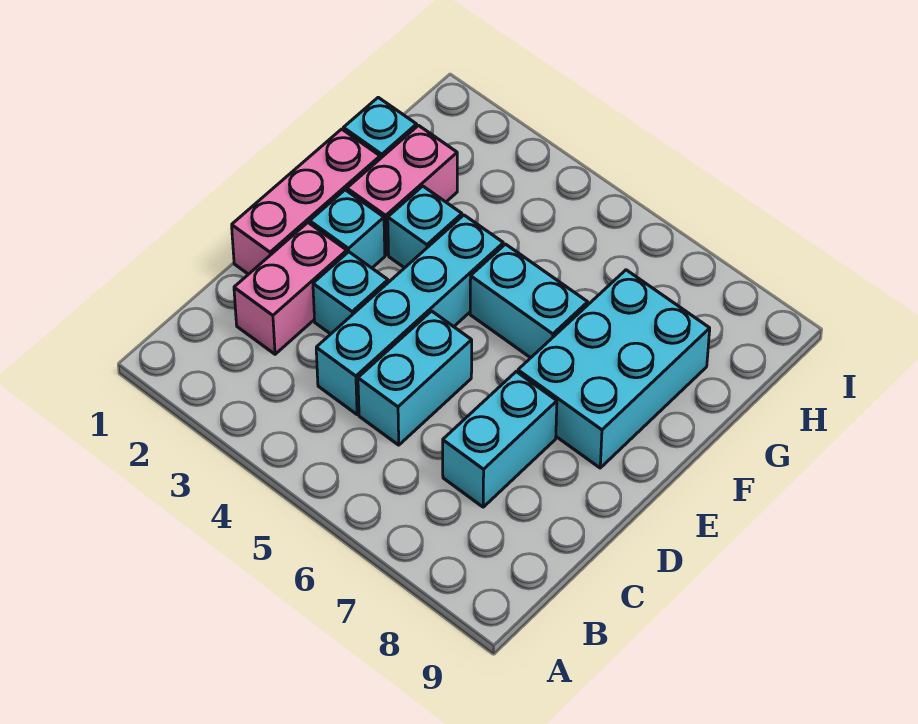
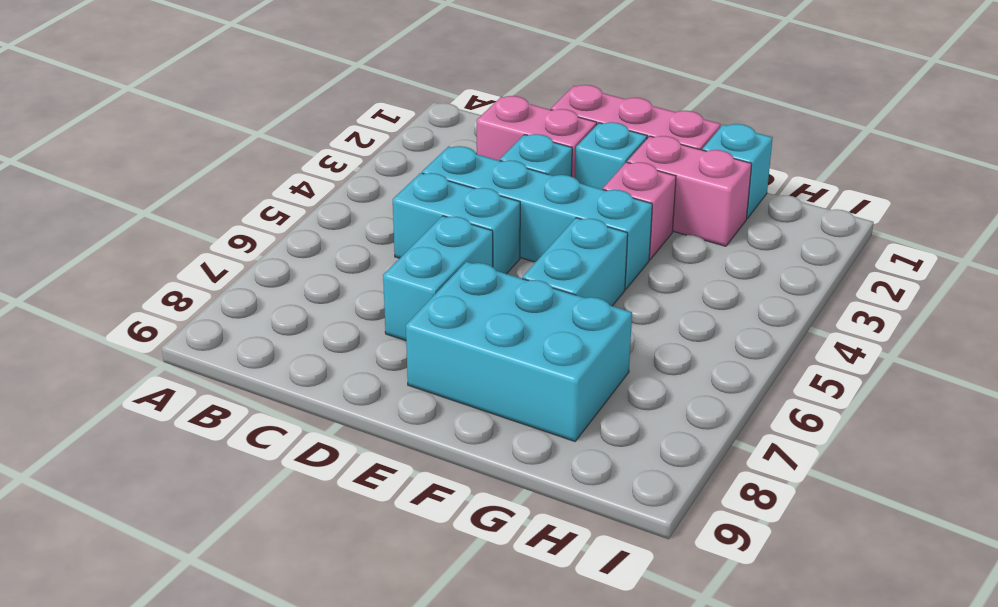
cyan 1x2 brick [443,372,557,507] -> cyan 1x2 brick turned to [383,216,493,341]
cyan 1x1 brick [388,186,462,268] -> pink 1x1 brick [603,162,676,260]

